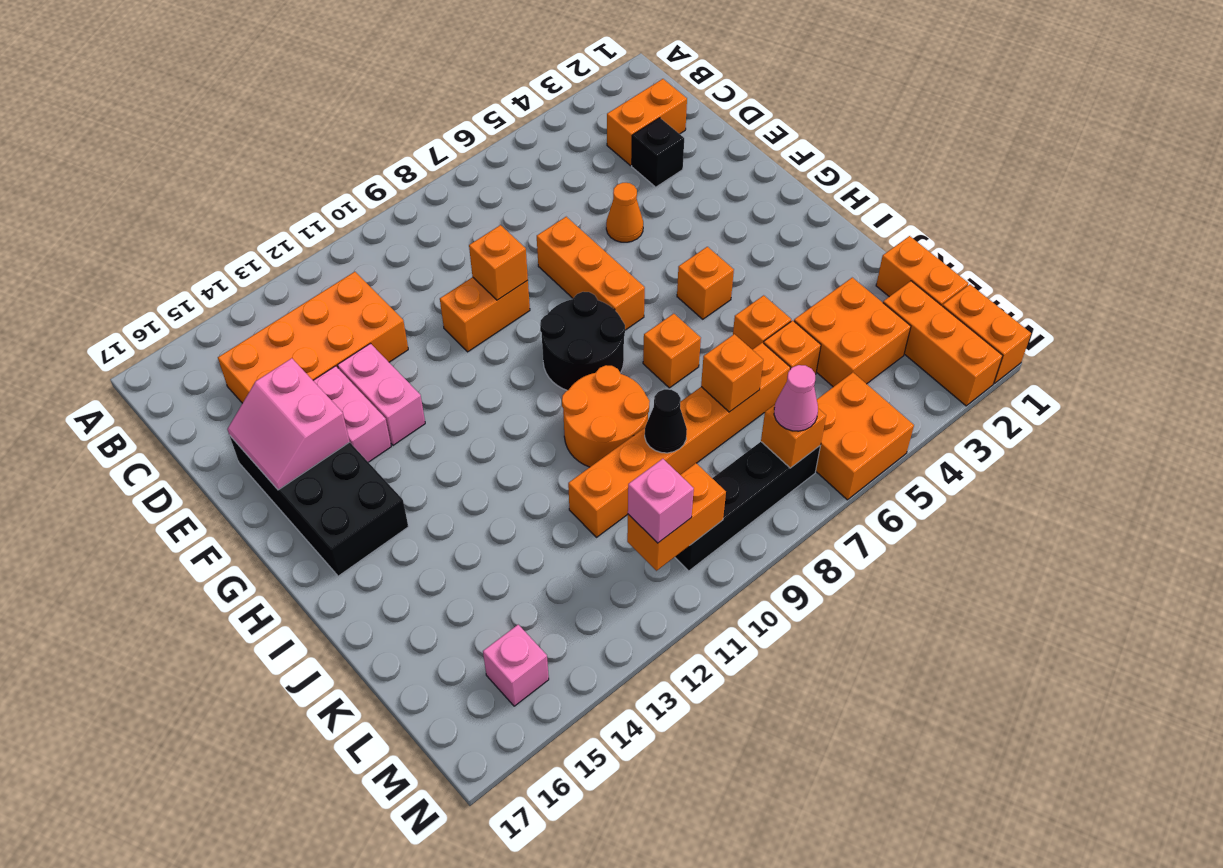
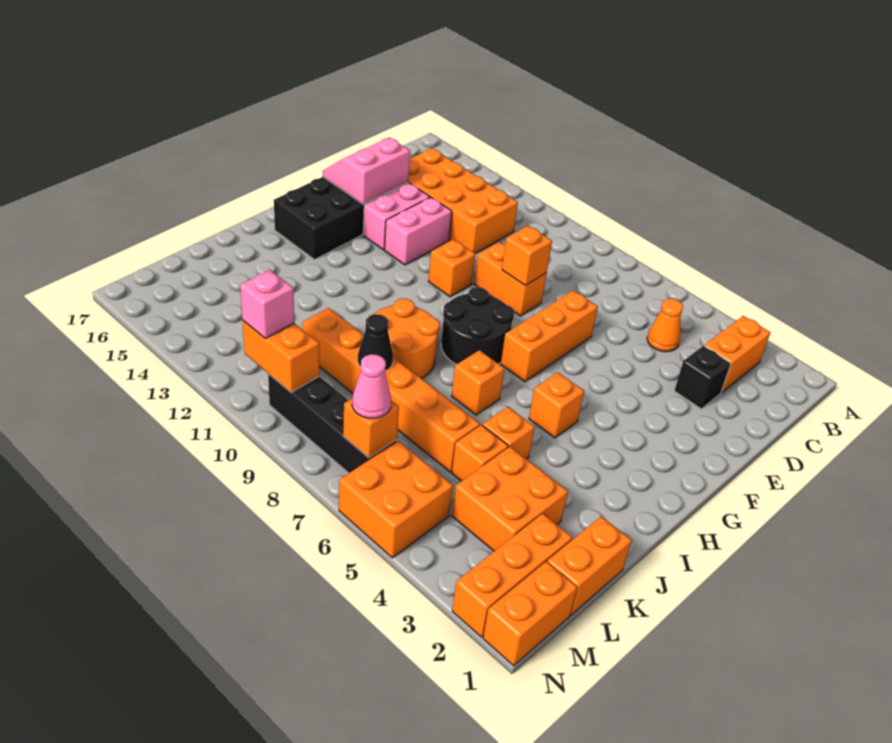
orange 1x2 brick [607,79,687,166] -> orange 1x2 brick turned to [704,316,770,393]
orange 1x1 cone [606,183,643,242] -> orange 1x1 cone moved to [647,299,683,352]
orange 1x1 brick [701,334,763,412] -> orange 1x1 brick moved to [428,239,475,297]
pink 1x1 brick [483,625,549,706] -> none

